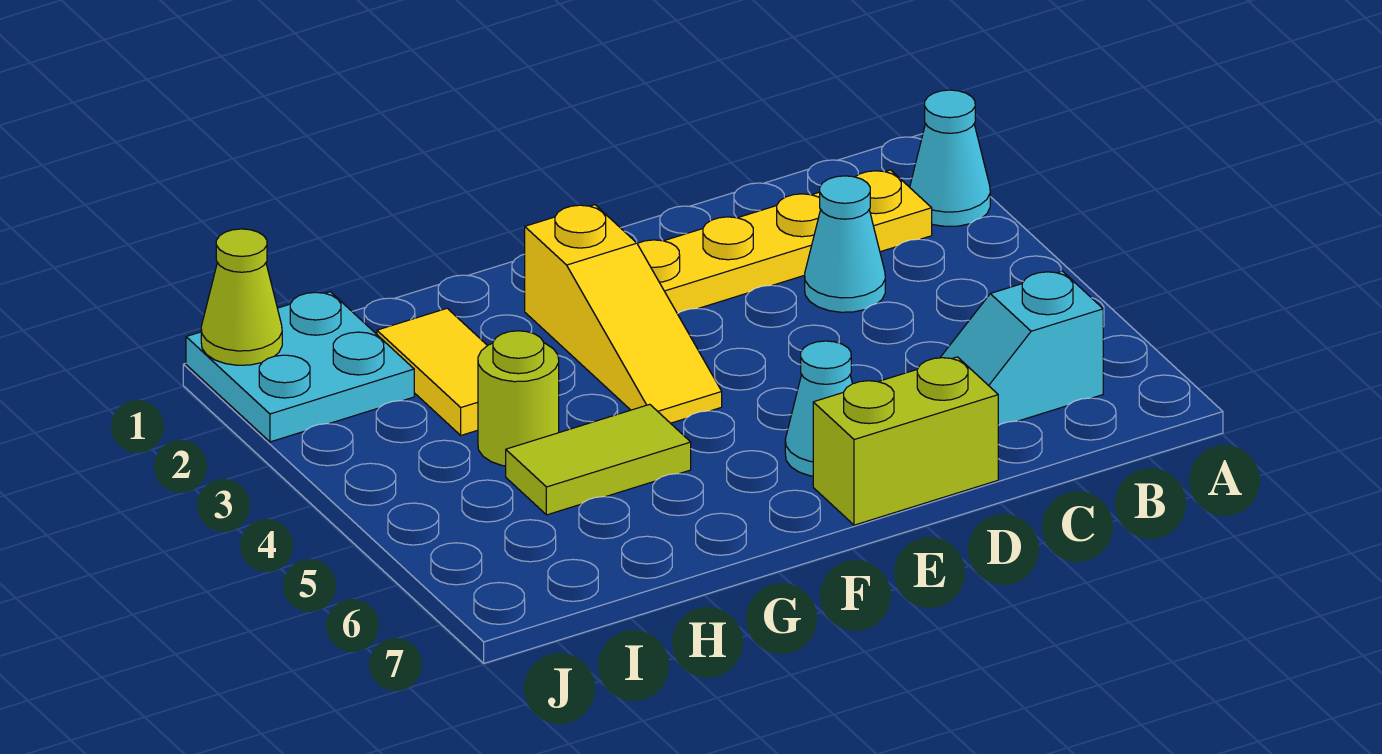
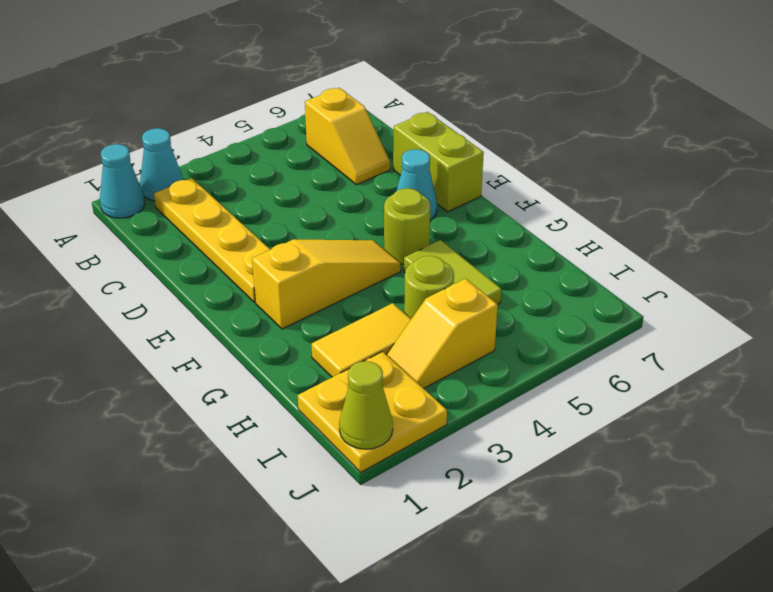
cyan 1x2 slope [940,271,1103,425] -> yellow 1x2 slope [305,88,390,185]
cyan 1x1 cone [805,176,885,312] -> cyan 1x1 cone moved to [100,144,145,218]
none -> lime 1x1 round brick [384,188,431,265]
cyan 2x2 plate [186,292,414,442] -> yellow 2x2 plate [298,352,447,472]
none -> yellow 1x2 slope [386,279,498,389]

